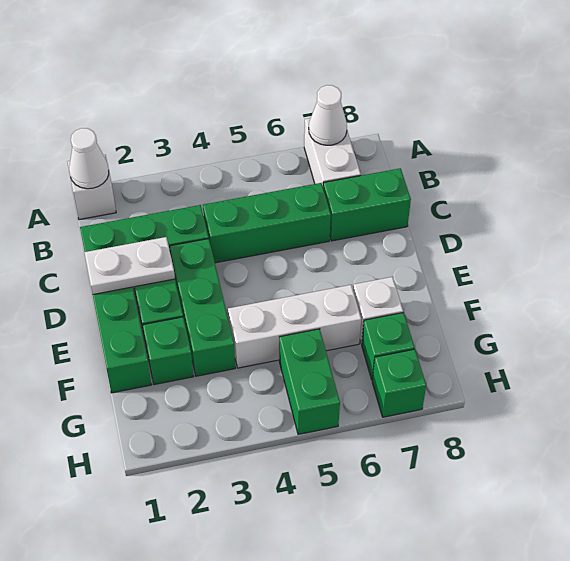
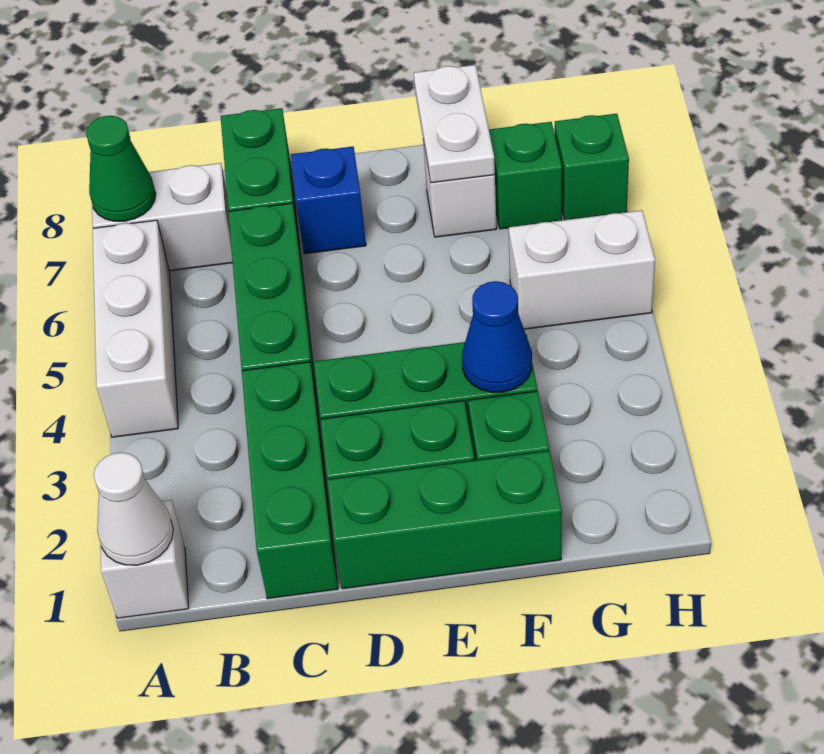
white 1x1 cone [309,85,347,145] -> green 1x1 cone [86,116,156,221]
white 1x2 plate [85,237,175,295] -> white 1x2 plate moved to [414,65,495,183]
none -> blue 1x1 brick [291,147,366,254]
none -> blue 1x1 cone [462,281,532,392]
white 1x3 brick [228,285,361,368] -> white 1x3 brick moved to [93,220,178,437]
green 1x2 brick [279,329,340,434] -> white 1x2 brick [509,210,655,329]

